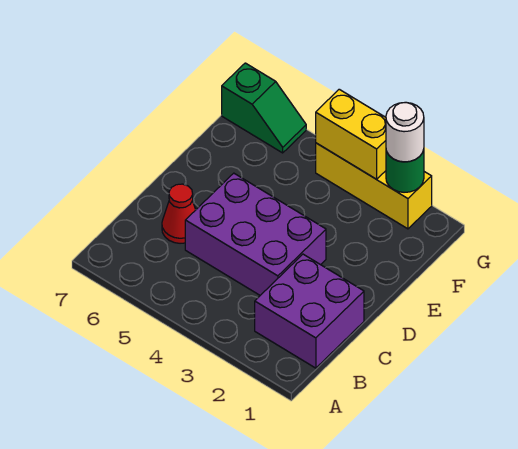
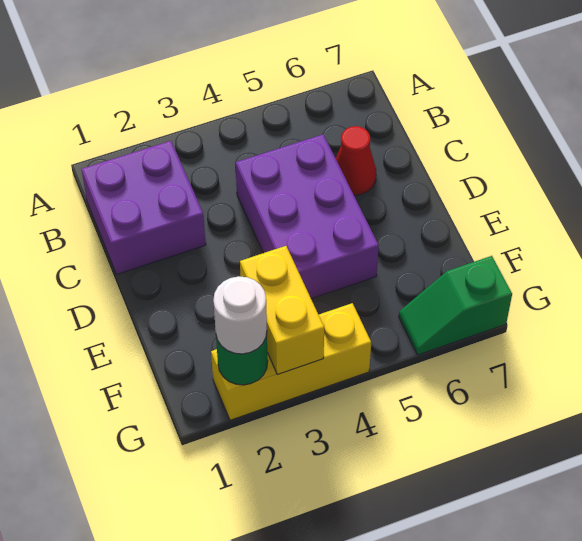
purple 2x3 brick [185,173,326,295] -> purple 2x3 brick turned to [235,134,379,299]
yellow 1x2 brick [316,89,386,179] -> yellow 1x2 brick turned to [240,246,324,375]

